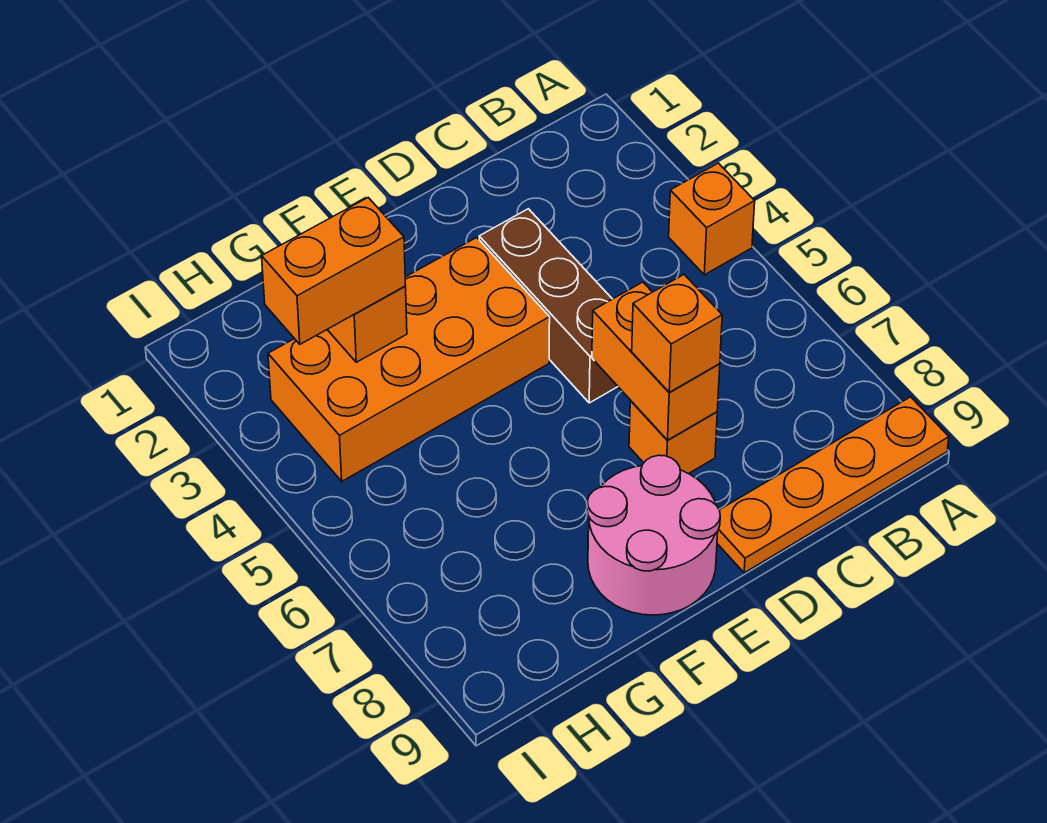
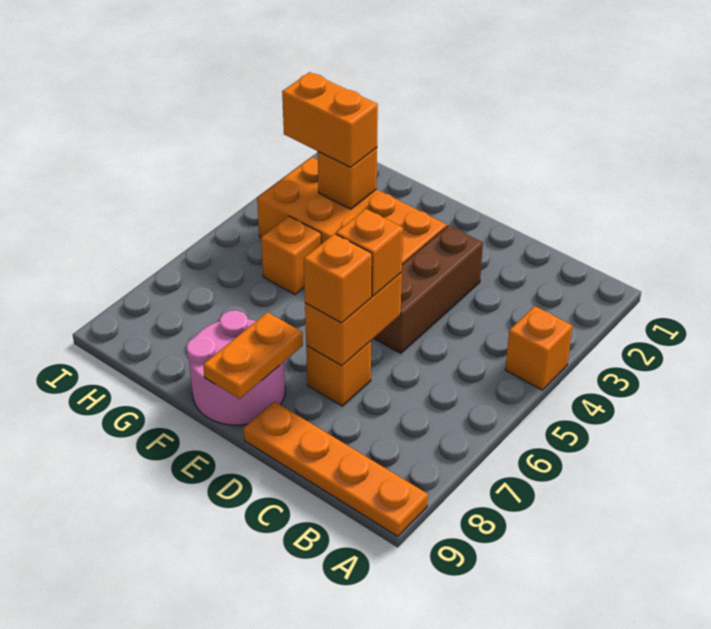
none -> orange 1x1 brick [336,209,403,296]
none -> orange 1x2 plate [203,312,303,399]
none -> orange 1x1 brick [261,216,321,295]

